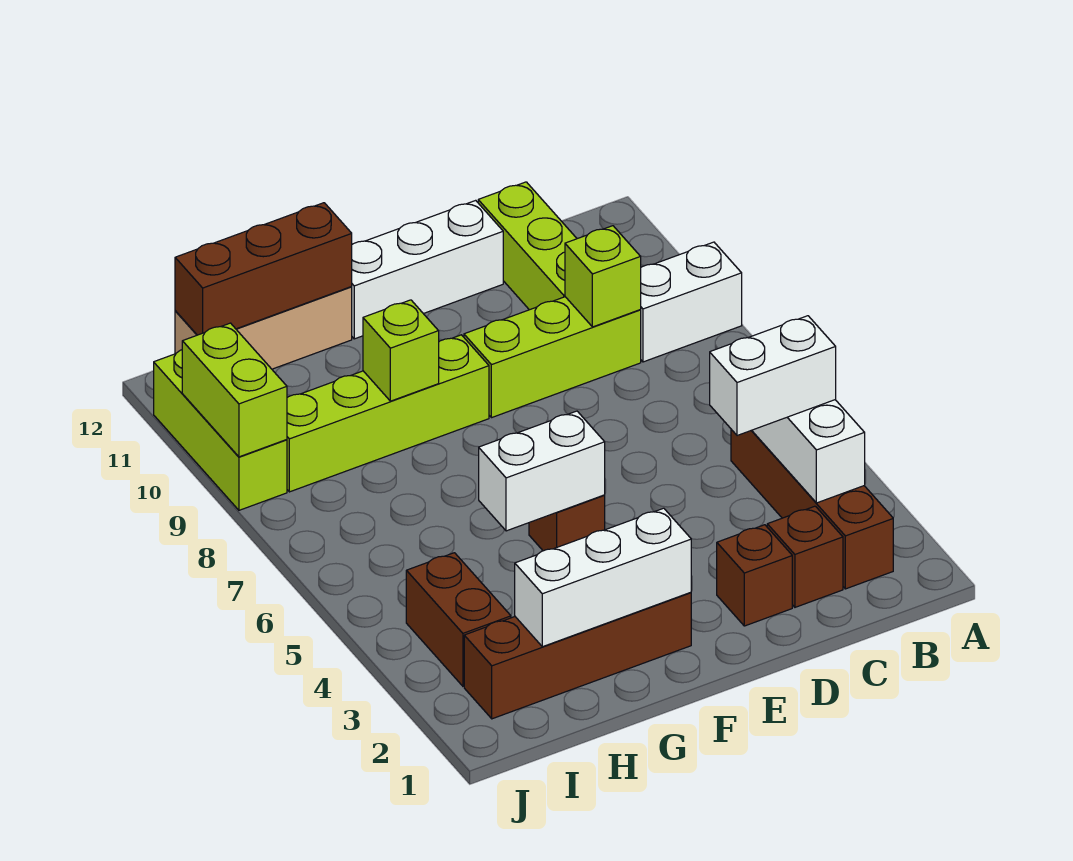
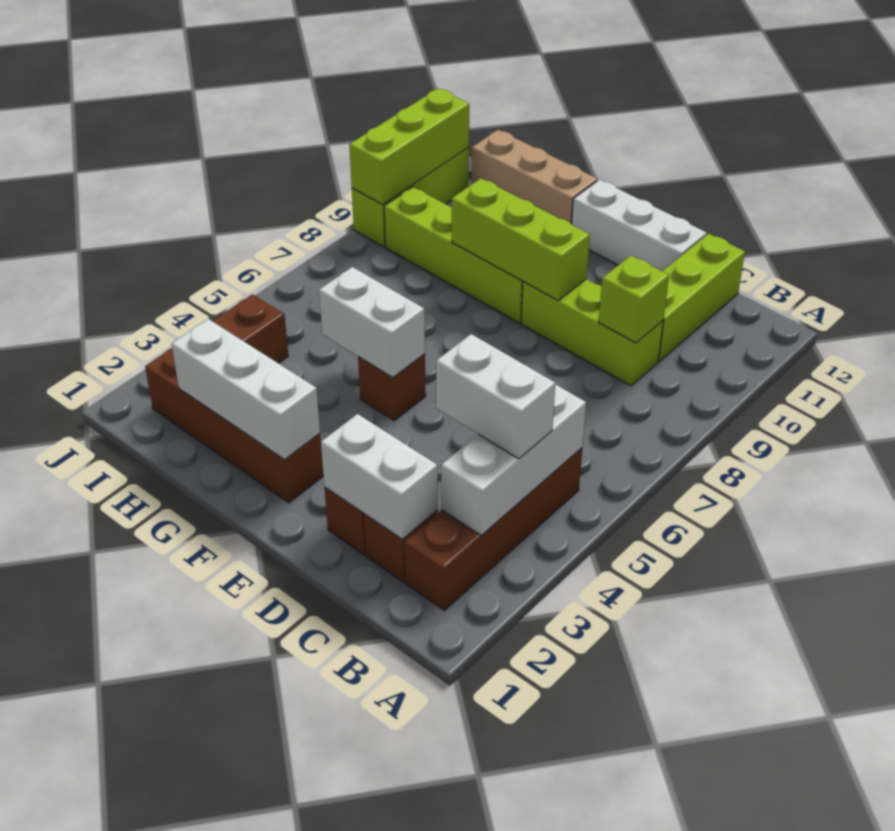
white 1x2 brick [640,242,742,362] -> white 1x2 brick moved to [321,414,438,540]
lime 1x1 brick [363,300,439,401] -> lime 1x3 brick [452,178,590,300]
brown 1x3 brick [175,203,352,335] -> none
lime 1x2 brick [182,323,287,457] -> lime 1x3 brick [349,88,469,204]

